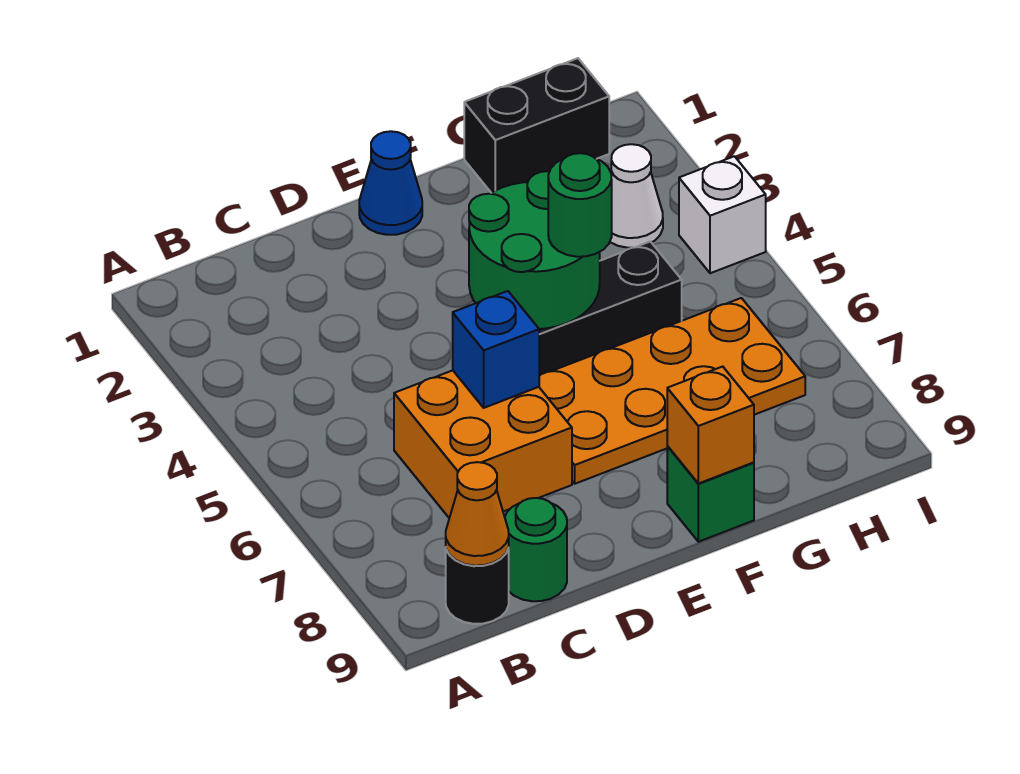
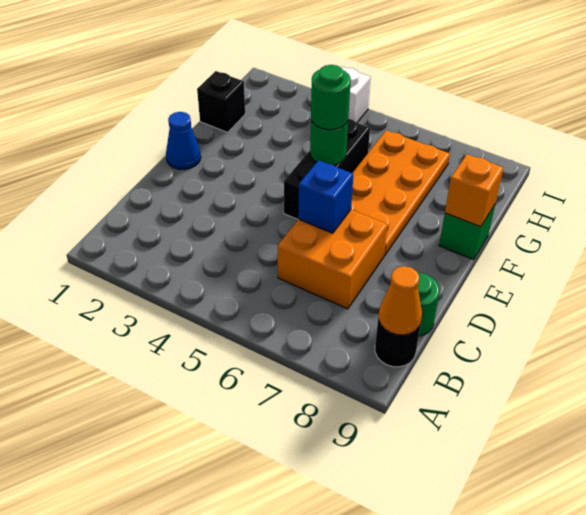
green 2x2 round brick [469,171,600,329] -> green 1x1 round brick [310,120,348,165]
black 1x2 brick [464,58,609,193] -> black 1x1 brick [197,71,245,132]
white 1x1 cone [610,144,663,248] -> none

